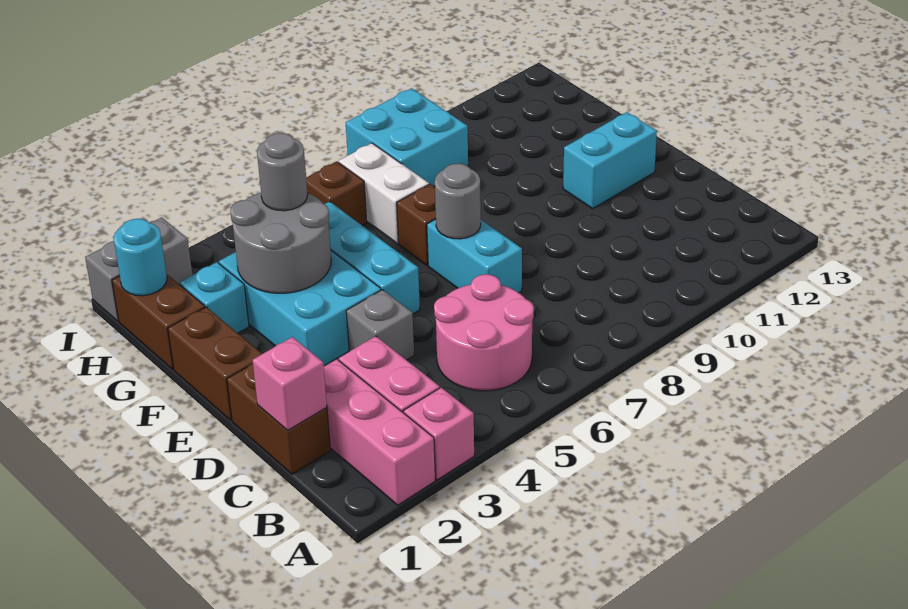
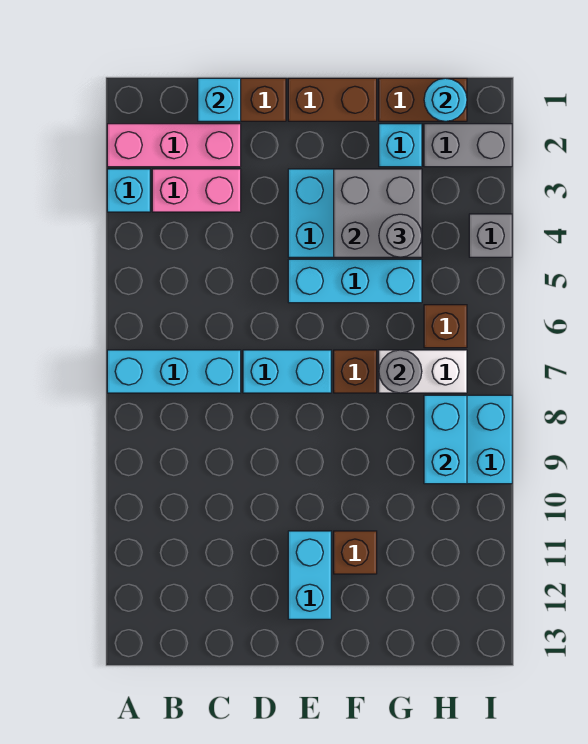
pink 1x1 brick [404,388,474,480] -> cyan 1x1 brick [107,169,150,212]
none -> cyan 1x3 brick [107,350,241,393]
pink 2x2 round brick [434,274,534,391] -> none
pink 1x1 brick [253,337,327,431] -> cyan 1x1 brick [198,78,241,121]
grey 1x1 brick [346,290,414,360] -> grey 1x1 brick moved to [469,214,512,257]
grey 1x1 round brick [435,164,481,239] -> grey 1x1 round brick moved to [379,350,422,393]
grey 2x2 round brick [230,193,331,293] -> grey 2x2 brick [334,169,422,257]
none -> brown 1x1 brick [334,531,377,574]
none -> cyan 1x2 brick [424,395,467,484]
grey 1x2 brick [85,217,192,321] -> grey 1x2 brick turned to [424,124,512,167]

